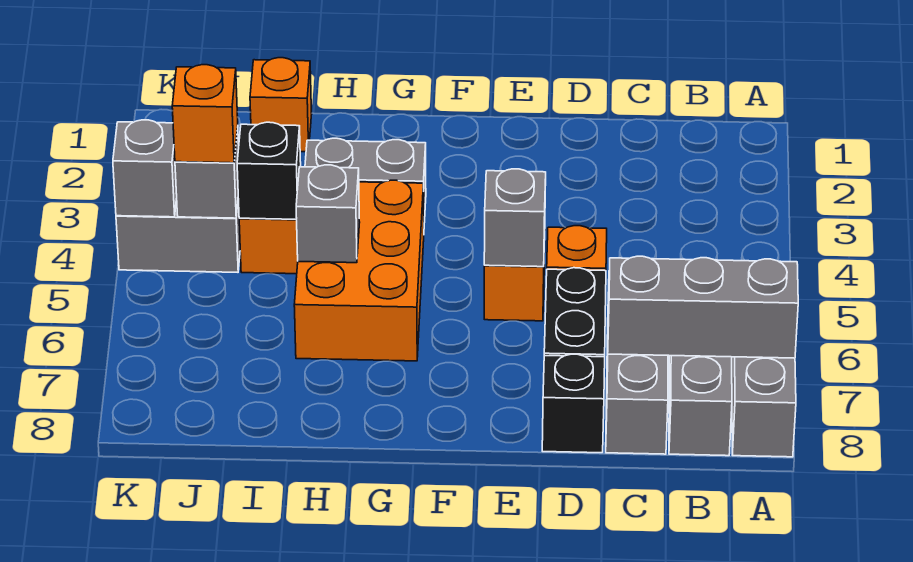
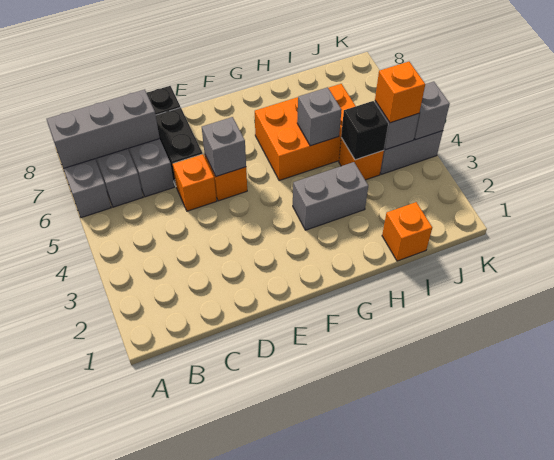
orange 2x3 brick [294,180,424,361] -> orange 2x3 brick turned to [255,84,355,181]

